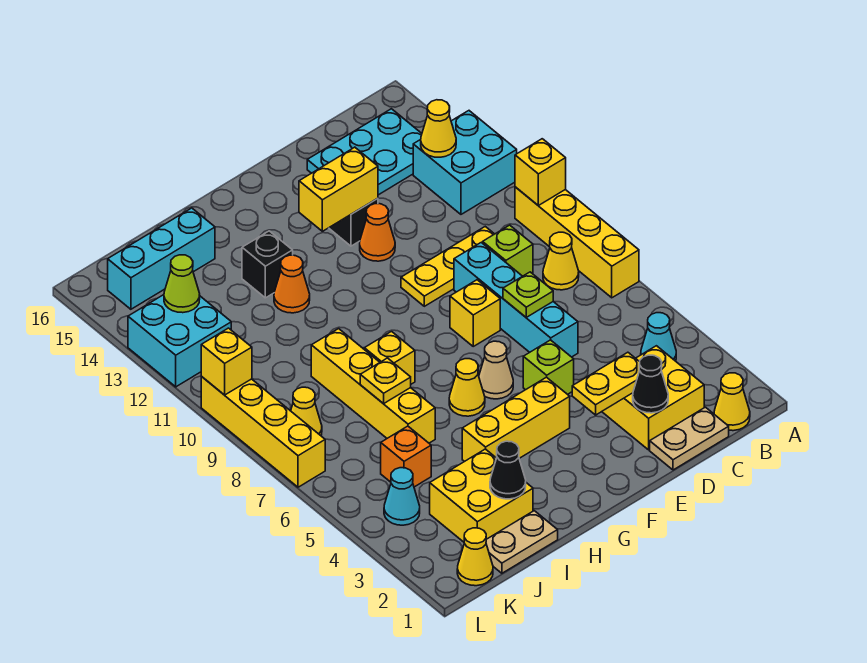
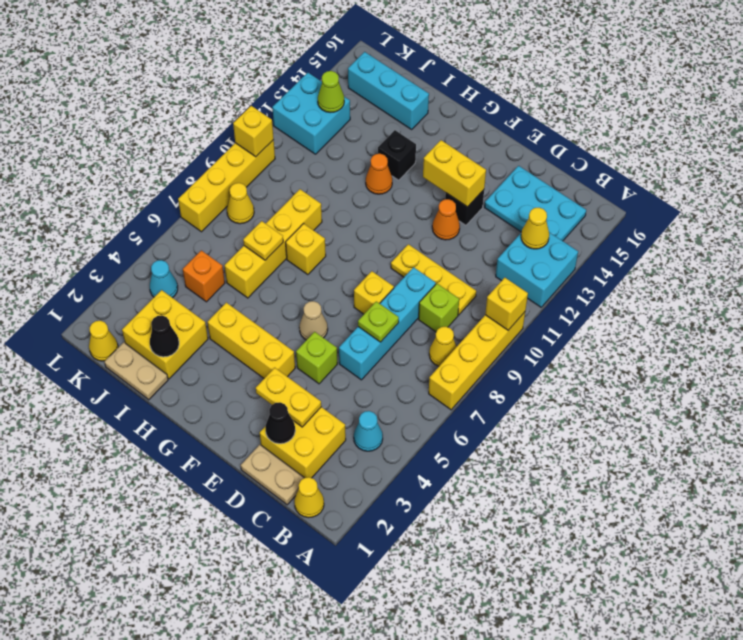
yellow 1x1 cone [449,359,485,416] -> none

